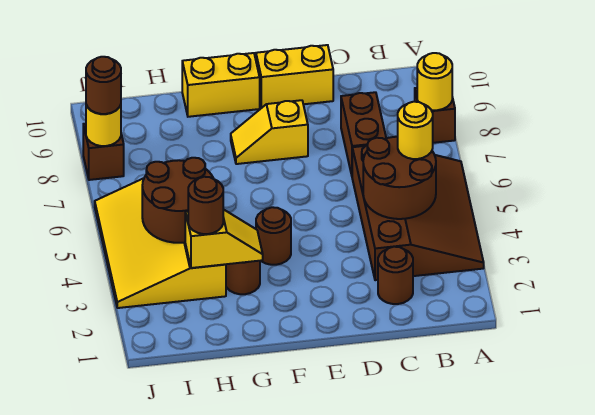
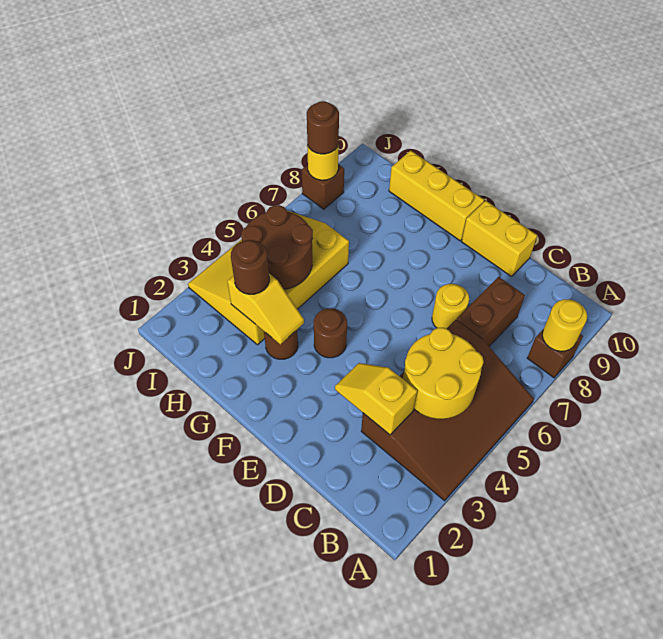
brown 2x2 round brick [363,137,436,219] -> yellow 2x2 round brick [403,328,484,419]
yellow 1x1 round brick [397,102,433,159] -> yellow 1x1 round brick moved to [432,284,469,329]
brown 1x1 round brick [378,247,413,304] -> none
yellow 1x2 slope [231,100,308,164] -> yellow 1x2 slope moved to [335,363,417,435]
yellow 1x2 brick [182,53,260,117] -> yellow 1x3 brick [389,151,484,241]

